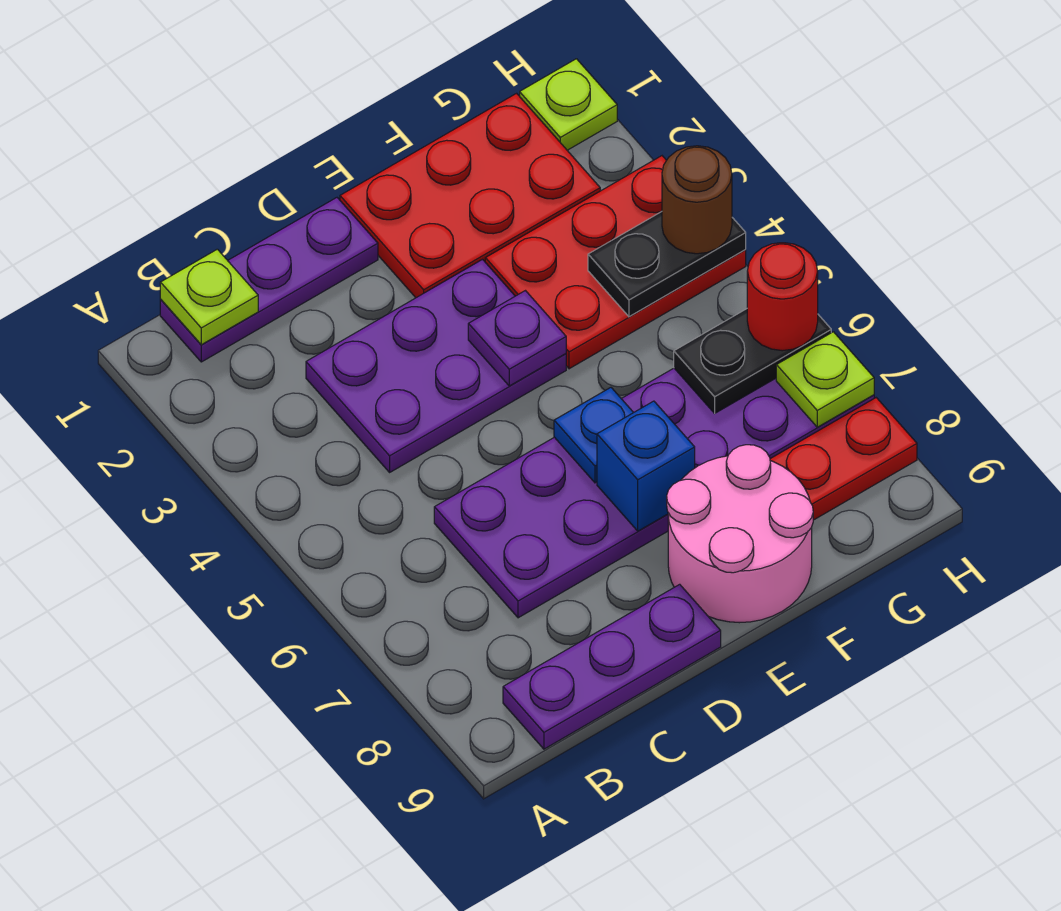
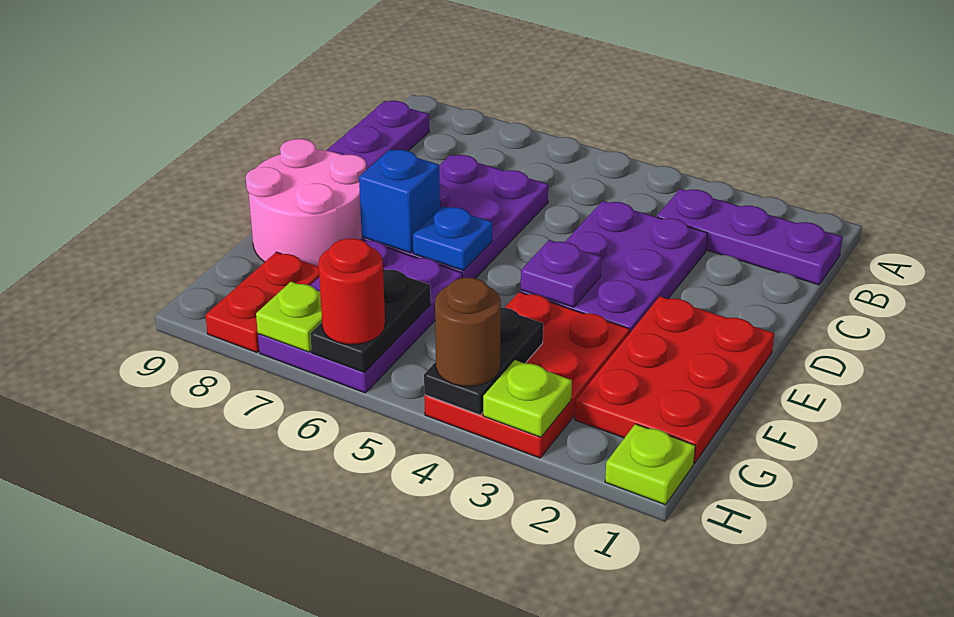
purple 1x3 plate [160,198,378,362] -> purple 1x3 plate turned to [657,189,843,285]
lime 1x1 plate [160,249,258,345] -> lime 1x1 plate moved to [483,360,572,437]

